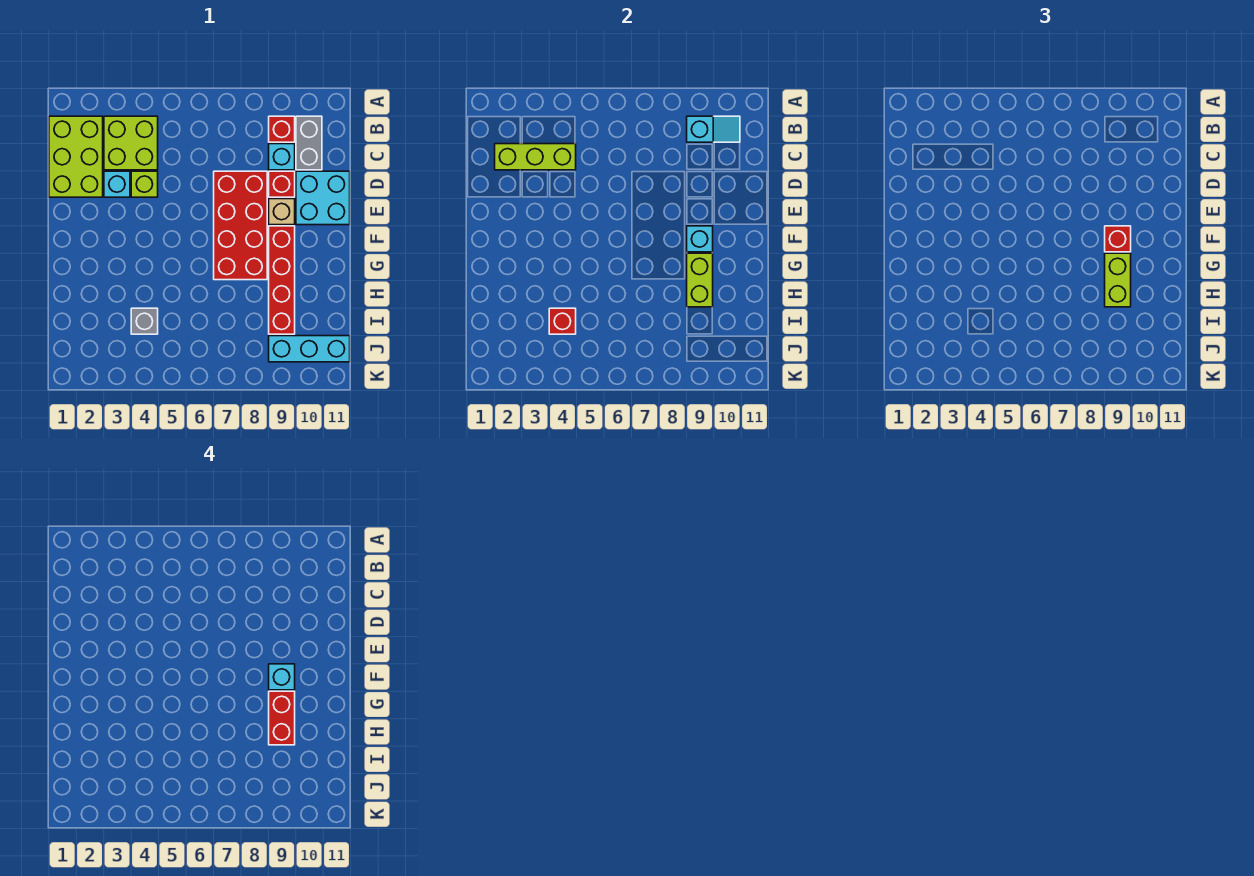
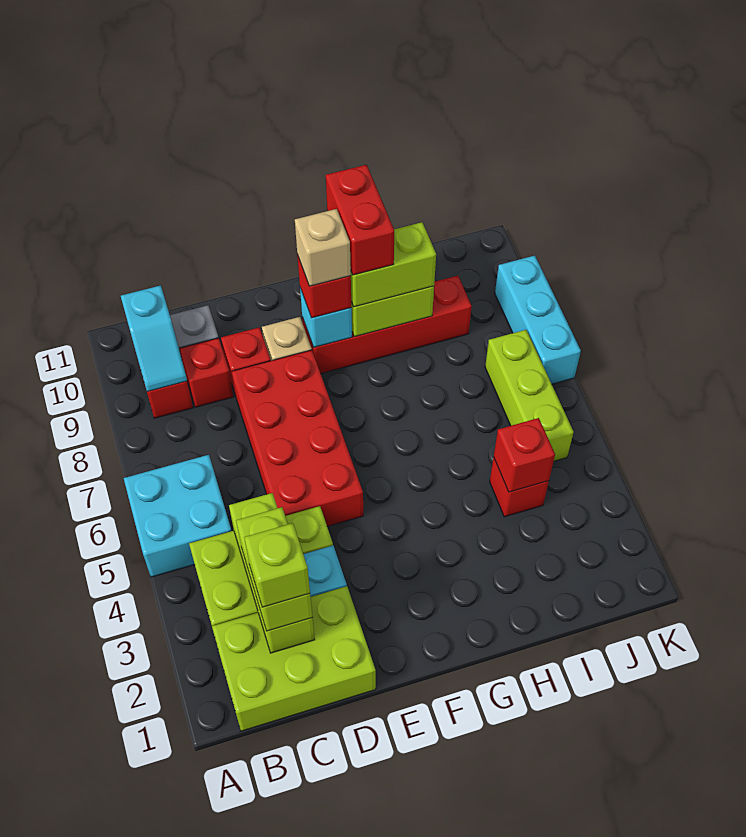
cyan 1x2 slope [687,116,740,142] -> cyan 1x2 slope turned to [121,285,187,392]
none -> lime 1x2 brick [236,507,312,631]
none -> lime 1x1 brick [244,523,310,607]
cyan 1x1 brick [269,144,295,170] -> red 1x1 brick [180,338,234,407]
red 2x4 brick [214,171,267,280] -> red 2x4 brick turned to [232,350,363,526]
cyan 2x2 brick [296,171,350,225] -> cyan 2x2 brick moved to [124,455,231,577]
cyan 1x1 brick [269,664,295,690] -> tan 1x1 brick [295,209,351,286]
red 1x2 brick [269,691,295,745] -> red 1x2 brick turned to [326,165,394,275]
grey 1x1 brick [131,308,158,334] -> red 1x1 brick [490,457,549,517]
none -> lime 1x3 brick [485,330,574,461]
cyan 1x3 brick [269,336,350,362] -> cyan 1x3 brick moved to [495,256,581,384]

